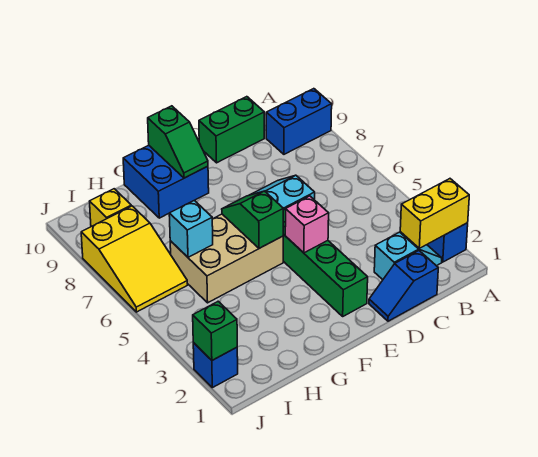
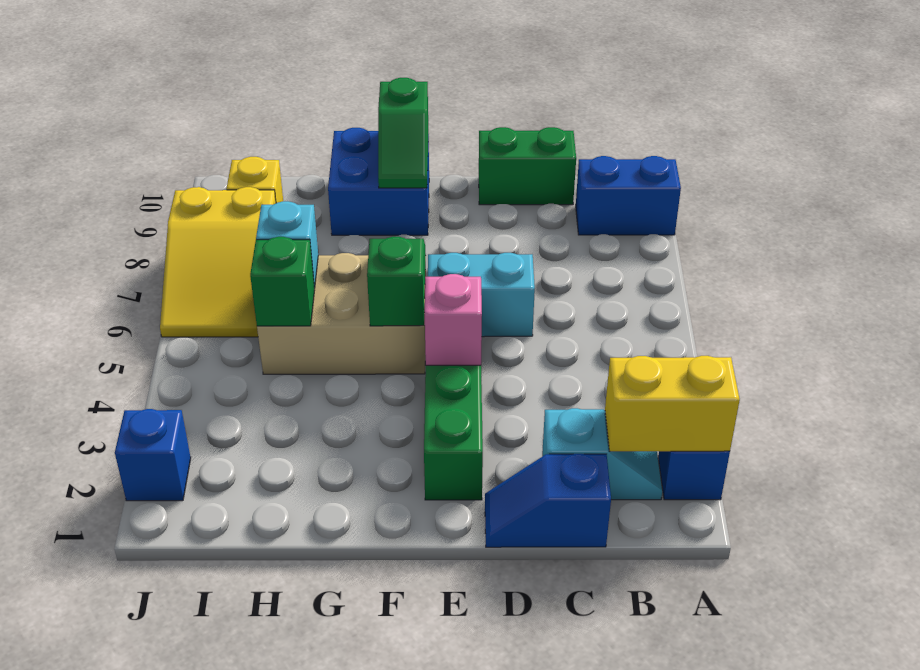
green 1x1 brick [193,301,237,360] -> green 1x1 brick moved to [250,237,315,326]

